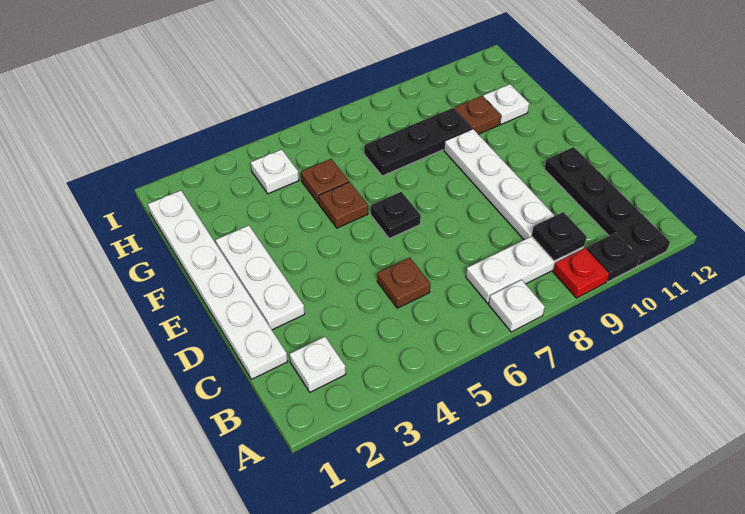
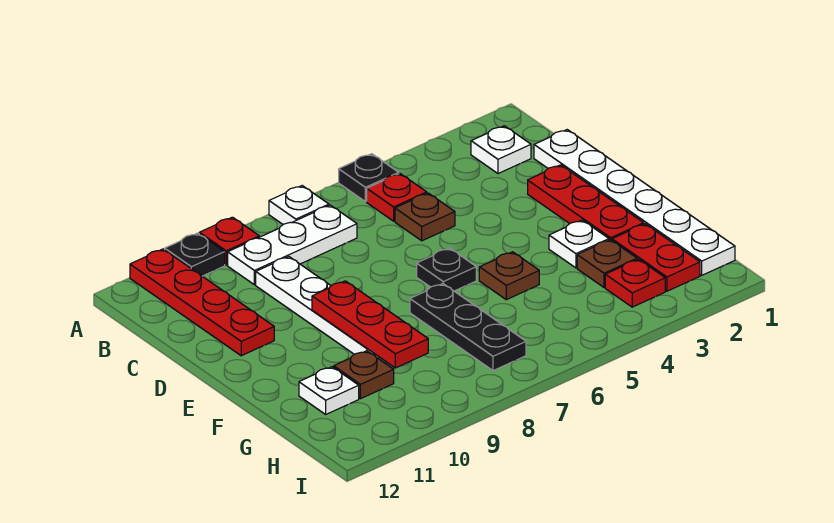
black 1x4 plate [544,147,670,266] -> red 1x4 plate [130,249,274,356]
none -> red 1x1 plate [367,173,427,221]
black 1x1 plate [532,212,587,261] -> black 1x1 plate moved to [339,154,399,202]
white 1x3 plate [216,225,305,330] -> red 1x3 plate [528,165,644,240]
none -> red 1x3 plate [312,281,428,368]
none -> red 1x2 plate [612,224,700,291]
brown 1x1 plate [301,159,349,204] -> brown 1x1 plate moved to [577,240,637,287]
black 1x3 plate [364,108,472,176] -> black 1x3 plate turned to [410,284,526,371]
none -> red 1x1 plate [605,259,665,307]
white 1x1 plate [251,149,299,194] -> white 1x1 plate moved to [549,220,609,268]

